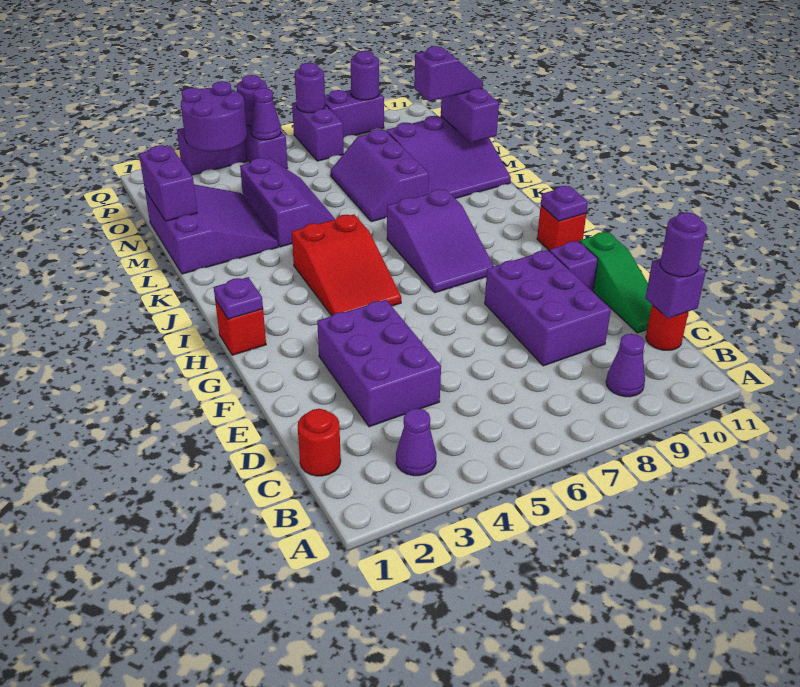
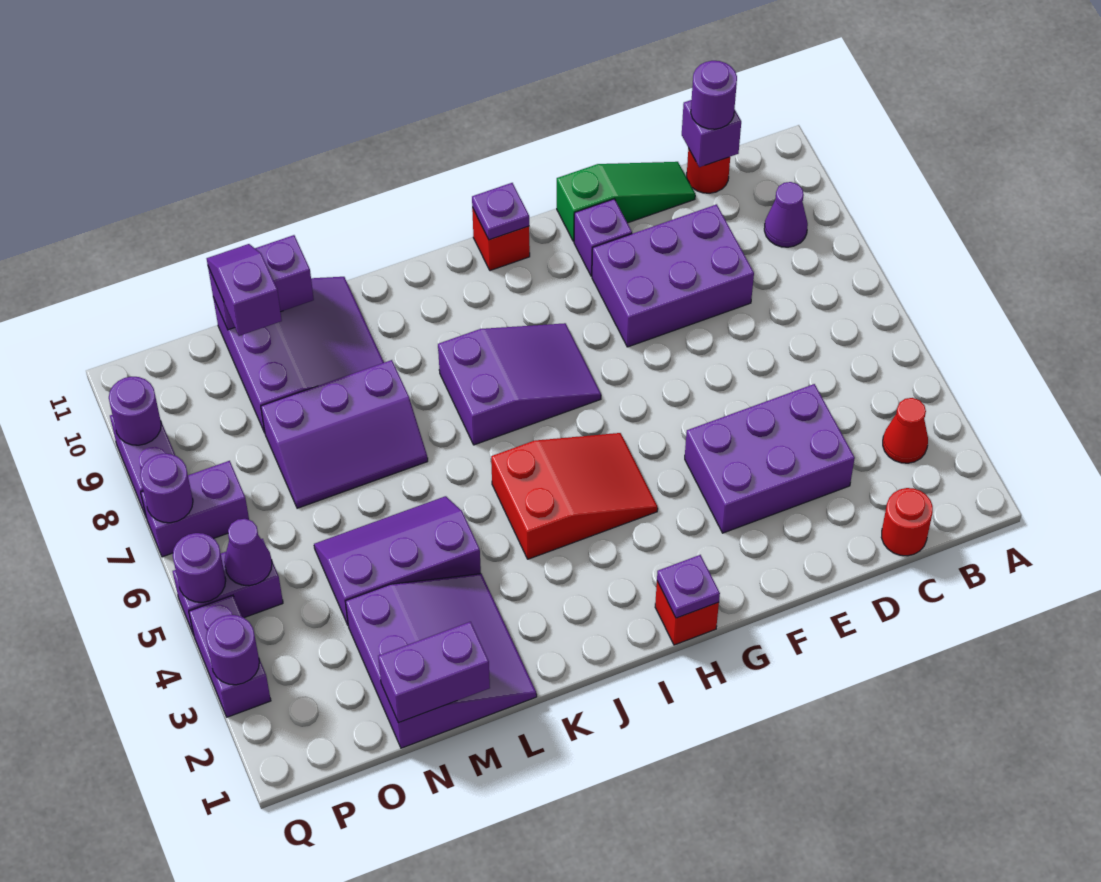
purple 1x1 cone [396,408,436,476] -> red 1x1 cone [883,398,928,463]
purple 3x3 slope [145,184,278,274] -> purple 3x3 slope turned to [345,574,537,748]
purple 2x2 round brick [181,81,247,151] -> purple 1x1 round brick [206,615,259,685]

